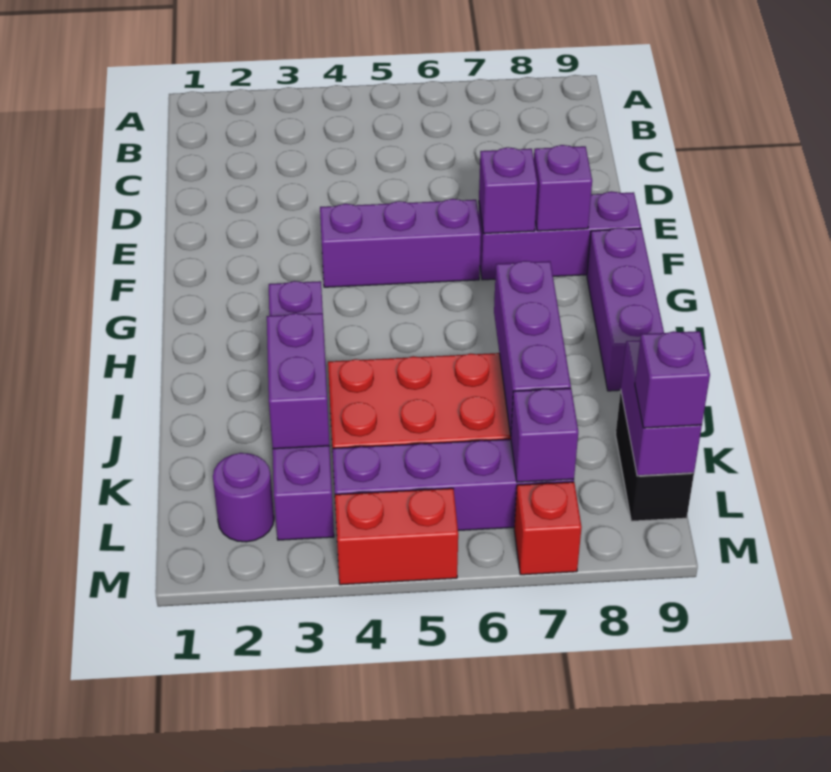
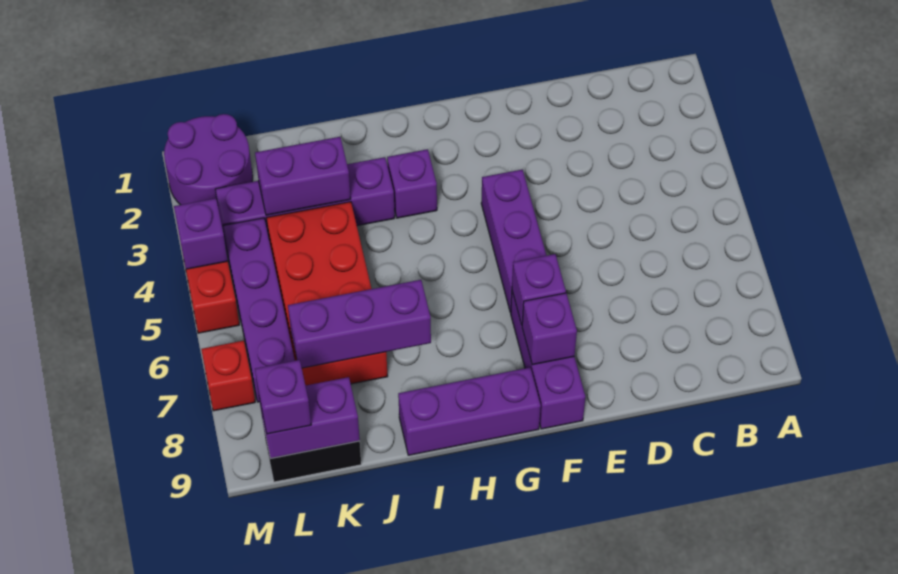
purple 1x1 round brick [213,453,274,542] -> purple 2x2 round brick [164,114,253,205]
purple 1x1 brick [511,388,578,482] -> purple 1x1 brick moved to [174,198,228,269]

